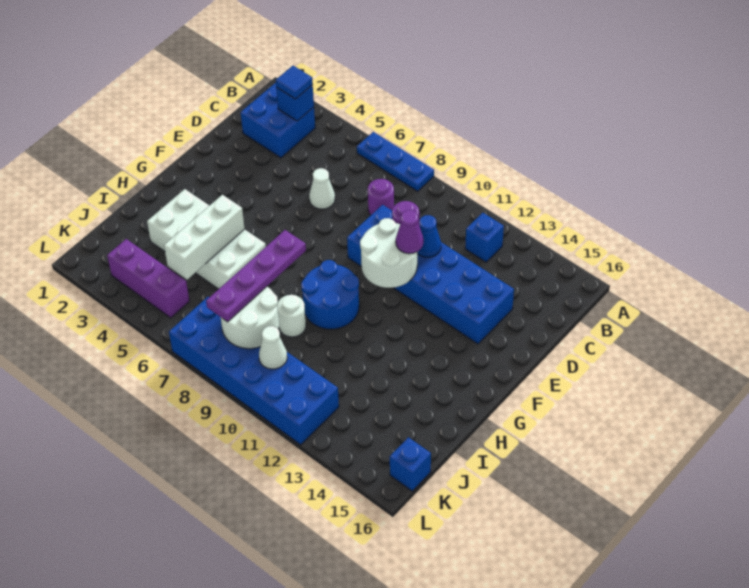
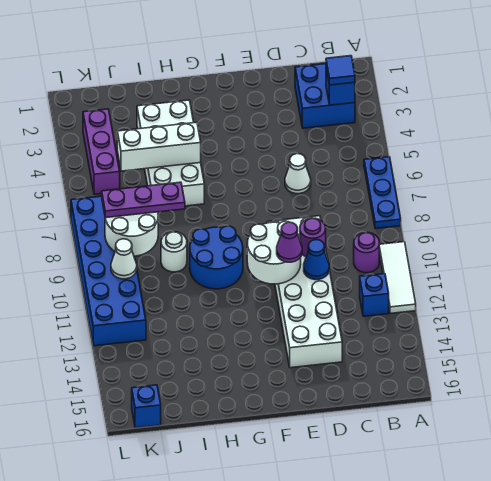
none -> white 1x3 tile [379,242,416,314]
purple 1x1 round brick [368,179,394,215] -> purple 1x1 round brick moved to [354,232,379,273]
blue 2x6 brick [347,205,514,344] -> white 2x6 brick [267,216,342,368]
purple 1x4 plate [206,230,306,322] -> purple 1x3 plate [102,182,185,218]

